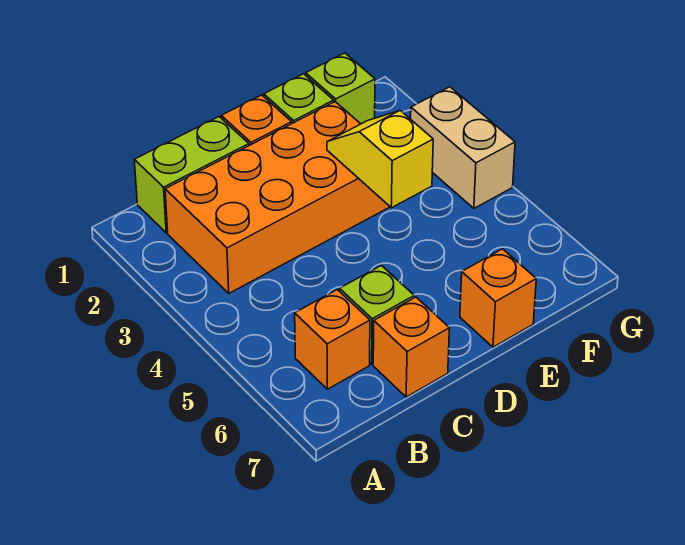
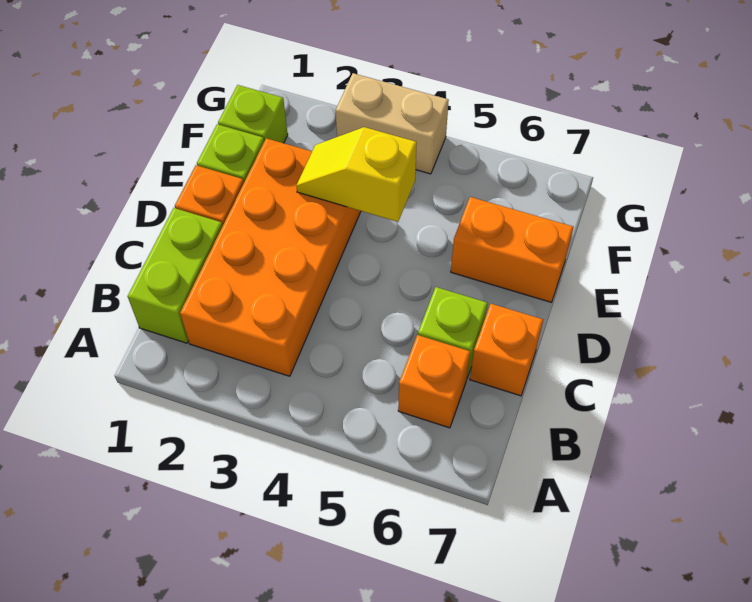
orange 1x1 brick [460,249,536,347] -> orange 1x2 brick [451,197,574,302]

